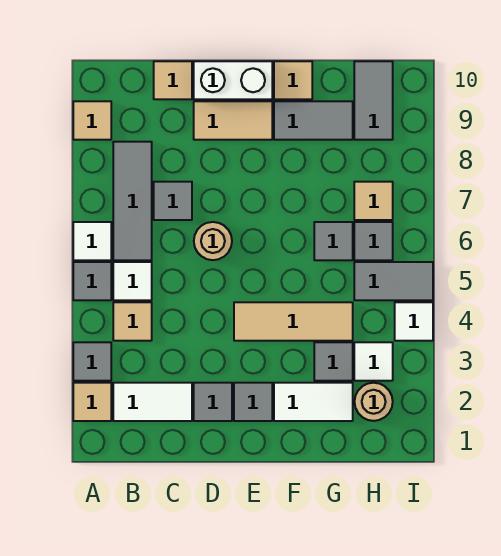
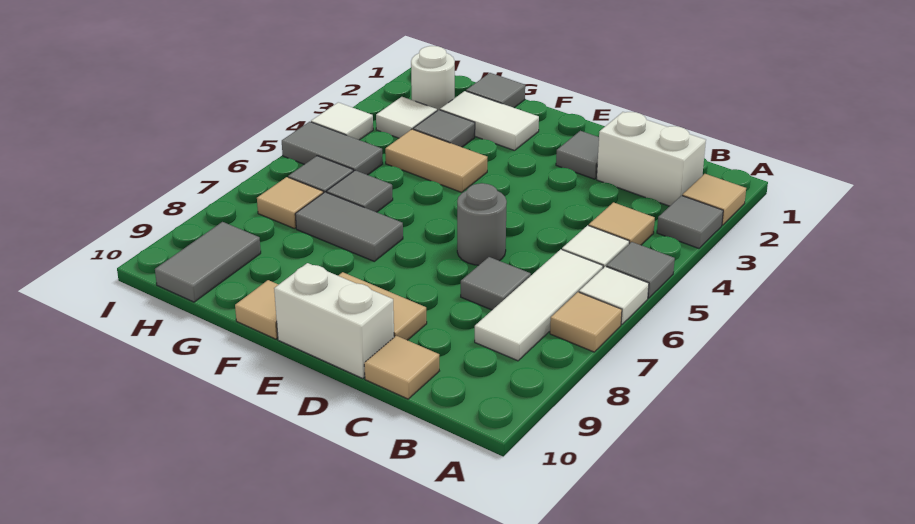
tan 1x1 tile [73,101,111,140] -> tan 1x1 tile moved to [550,292,622,352]
white 1x2 tile [113,383,192,421] -> white 1x2 brick [597,112,706,206]
grey 1x3 tile [113,142,152,260] -> white 1x3 tile [475,249,603,361]
tan 1x1 round brick [194,222,232,260] -> grey 1x1 round brick [457,183,507,265]
grey 1x1 tile [234,383,272,421] -> grey 1x1 tile moved to [466,73,525,108]
tan 1x3 tile [234,302,353,341] -> tan 1x2 tile [385,129,487,192]
grey 1x2 tile [274,101,353,140] -> grey 1x2 tile moved to [295,192,403,261]
tan 1x1 round brick [355,383,393,421] -> white 1x1 round brick [411,46,455,111]

